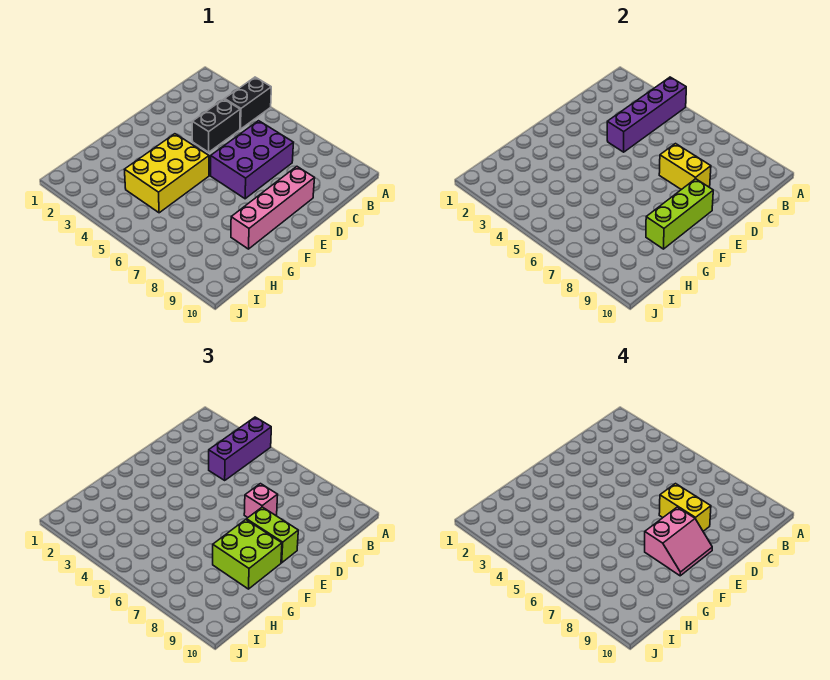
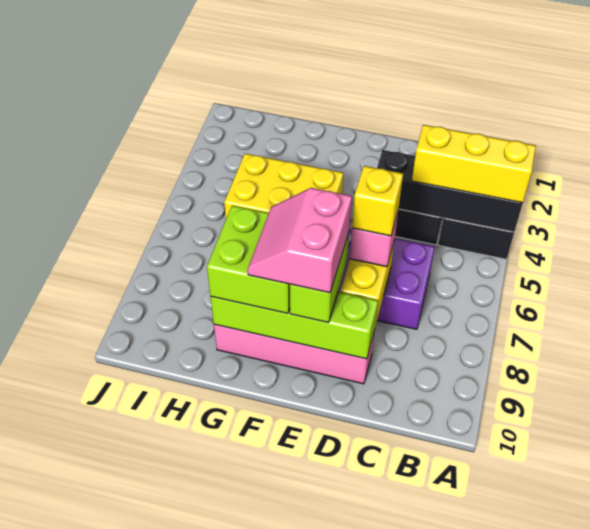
purple 1x4 brick [607,77,686,152] -> black 1x4 brick [377,150,523,232]
purple 1x3 brick [209,417,271,480] -> yellow 1x3 brick [412,125,536,203]
yellow 1x2 brick [659,484,711,531] -> yellow 1x1 brick [352,166,403,236]
pink 2x2 slope [645,507,712,576] -> pink 2x2 slope turned to [248,188,352,293]
lime 1x3 brick [646,179,713,249] -> lime 1x4 brick [211,292,378,359]

